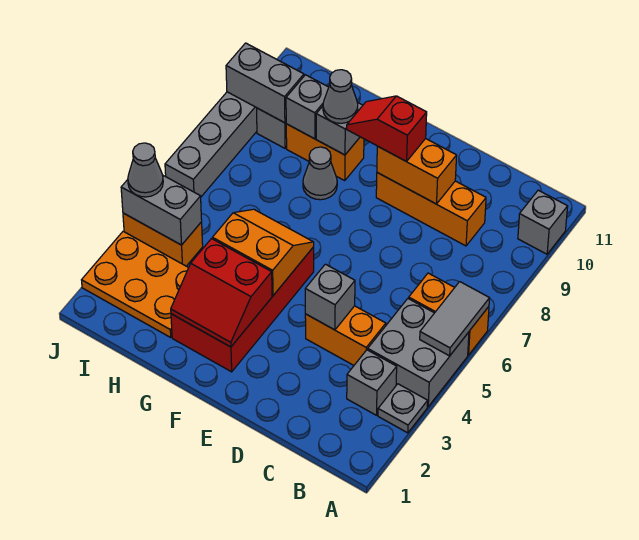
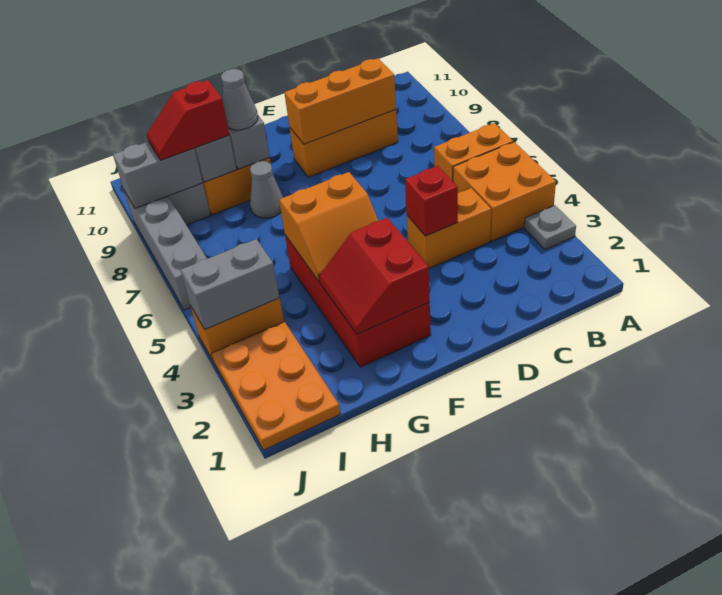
grey 2x2 brick [368,299,469,407] -> orange 2x2 brick [453,142,556,241]
grey 1x2 tile [420,282,490,356] -> none
grey 1x1 brick [518,190,568,254] -> none
grey 1x1 brick [347,350,397,415] -> none
grey 1x1 brick [305,264,355,330] -> red 1x1 brick [405,166,458,236]
orange 1x2 brick [377,139,457,204] -> orange 1x3 brick [284,58,396,144]
red 1x2 slope [347,96,427,162] -> red 1x2 slope moved to [147,80,229,160]
red 2x2 slope [171,239,272,347] -> red 2x2 slope turned to [319,218,430,334]
orange 2x2 slope [212,209,314,295] -> orange 2x2 slope turned to [279,172,378,281]
orange 2x3 plate [82,231,188,337] -> orange 2x3 plate turned to [212,322,340,450]
grey 1x1 cone [128,143,163,197] -> none

